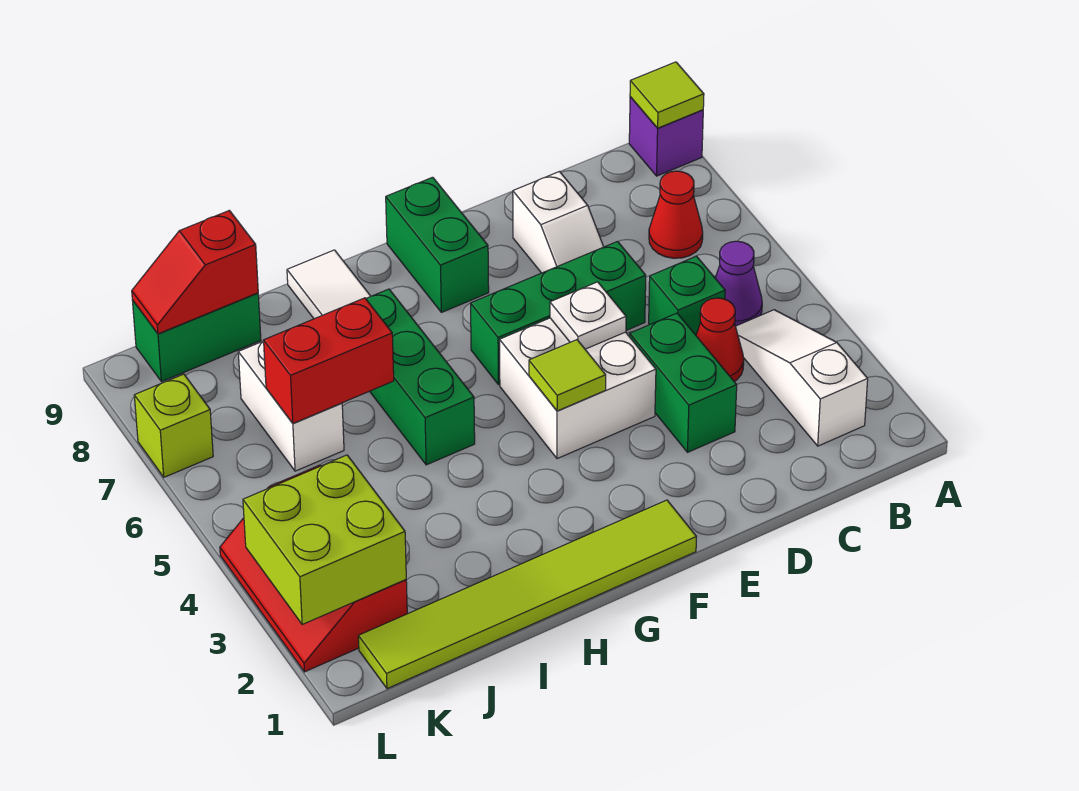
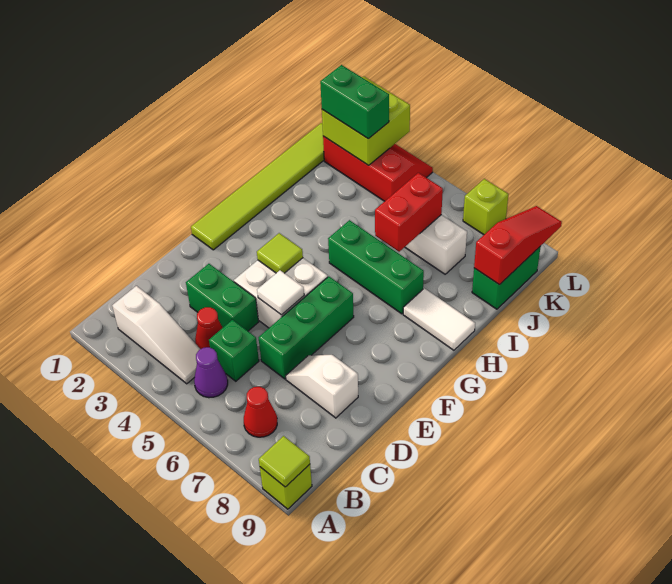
purple 1x1 brick [629,97,703,176] -> lime 1x1 brick [260,464,312,509]
white 1x1 plate [550,282,626,349] -> white 1x1 tile [257,270,304,315]
green 1x2 brick [386,177,489,312] -> green 1x2 brick moved to [320,65,389,139]
red 1x2 slope [132,210,258,334] -> red 1x3 slope [474,206,562,285]

